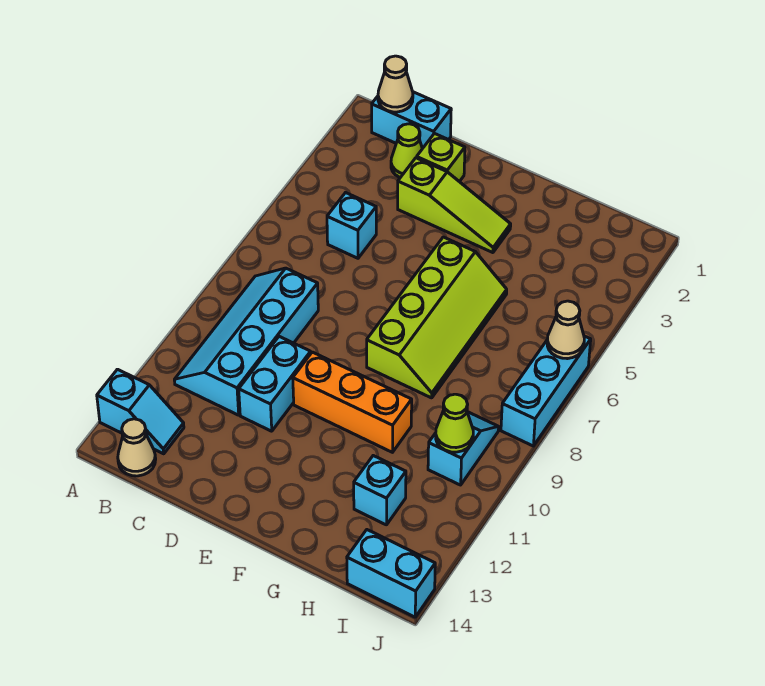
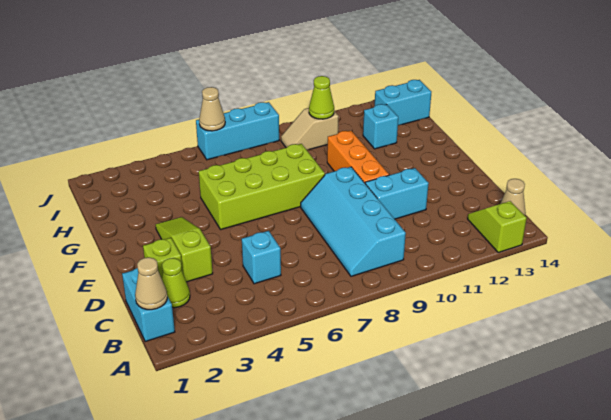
cyan 1x2 slope [97,369,184,454] -> lime 1x2 slope [468,201,527,253]
cyan 2x4 slope [174,268,318,415] -> cyan 2x4 slope turned to [301,167,406,276]
lime 2x4 slope [367,237,507,398] -> lime 2x4 brick [199,144,325,230]
cyan 1x2 slope [428,412,499,485] -> tan 1x2 slope [281,108,339,150]
cyan 1x2 brick [347,530,435,617] -> cyan 1x2 brick turned to [375,80,431,125]

